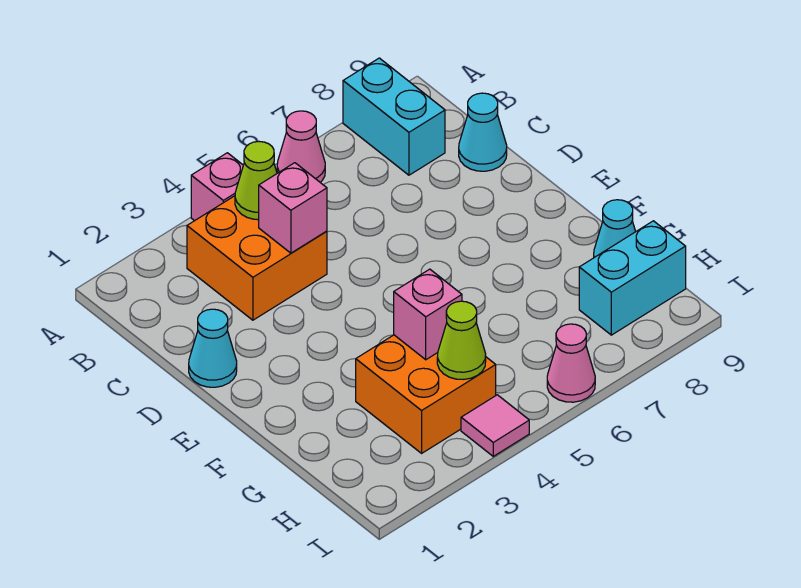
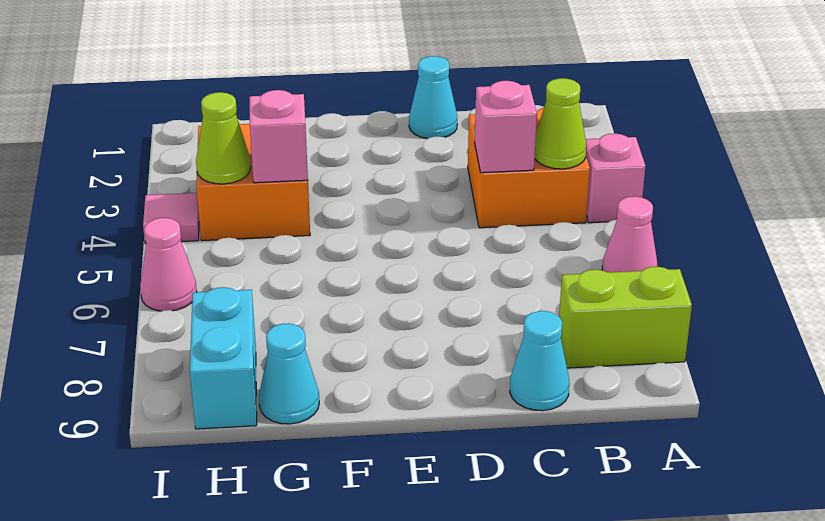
cyan 1x2 brick [343,58,445,175] -> lime 1x2 brick [559,267,692,368]

